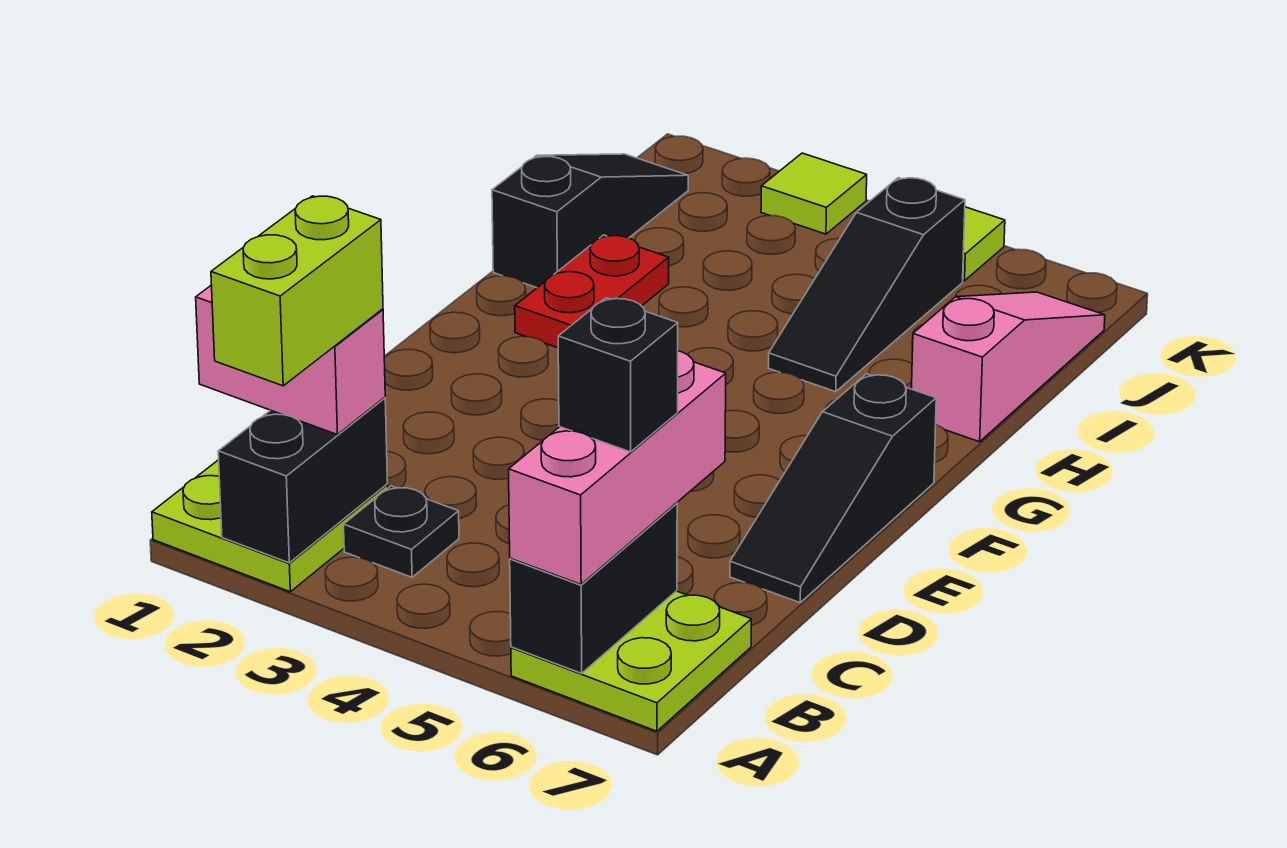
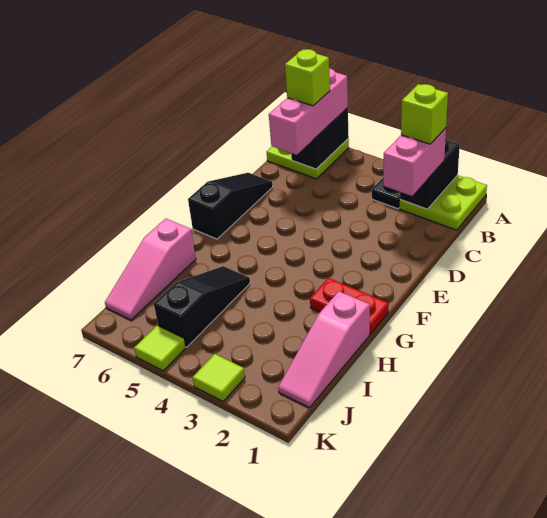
lime 1x2 brick [211,196,383,386] -> lime 1x1 brick [401,84,448,144]
pink 1x2 brick [196,285,385,435] -> pink 1x2 brick turned to [383,128,446,196]
black 1x1 brick [558,298,678,452] -> lime 1x1 brick [285,49,330,106]
red 1x2 plate [515,235,669,348] -> red 1x2 plate turned to [310,278,389,334]
black 1x3 slope [492,154,688,288] -> pink 1x3 slope [278,292,370,408]

